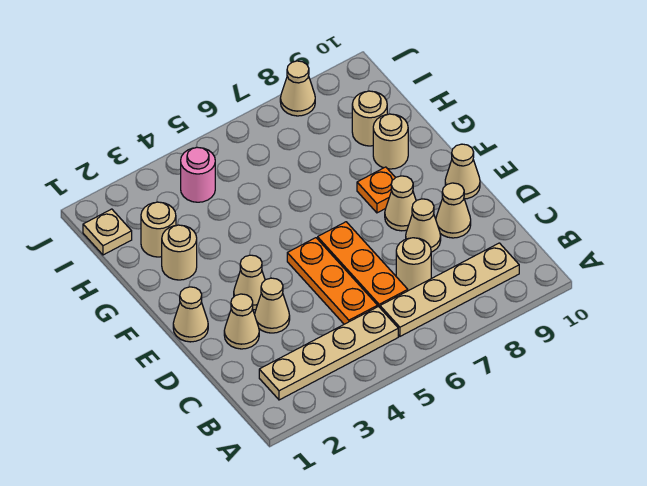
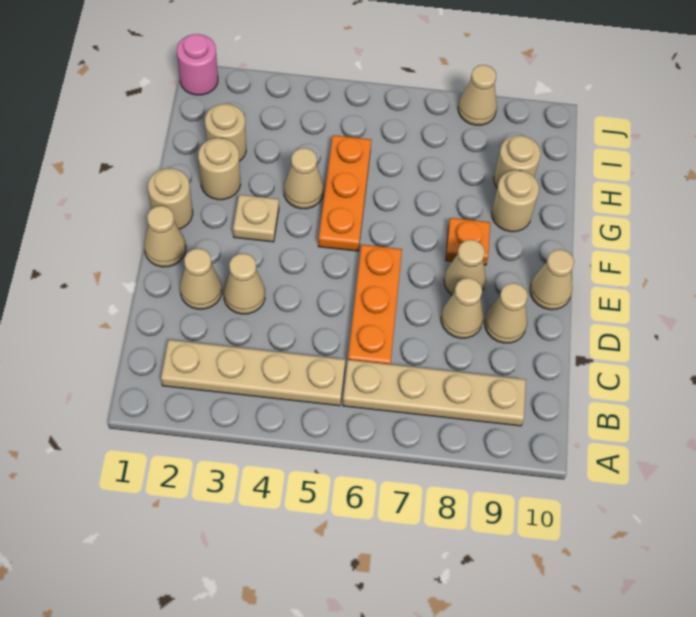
orange 1x3 plate [287,238,378,324] -> orange 1x3 plate moved to [318,135,371,251]
tan 1x1 round brick [396,238,431,291] -> tan 1x1 round brick moved to [148,168,193,229]
tan 1x1 cone [234,255,265,310] -> tan 1x1 cone moved to [284,148,324,209]
tan 1x1 plate [83,209,132,255] -> tan 1x1 plate moved to [233,195,279,242]
pink 1x1 round brick [181,147,215,202] -> pink 1x1 round brick moved to [177,34,218,95]

